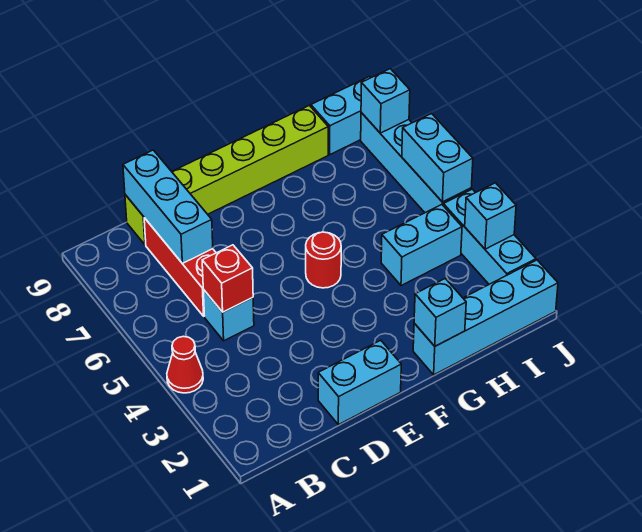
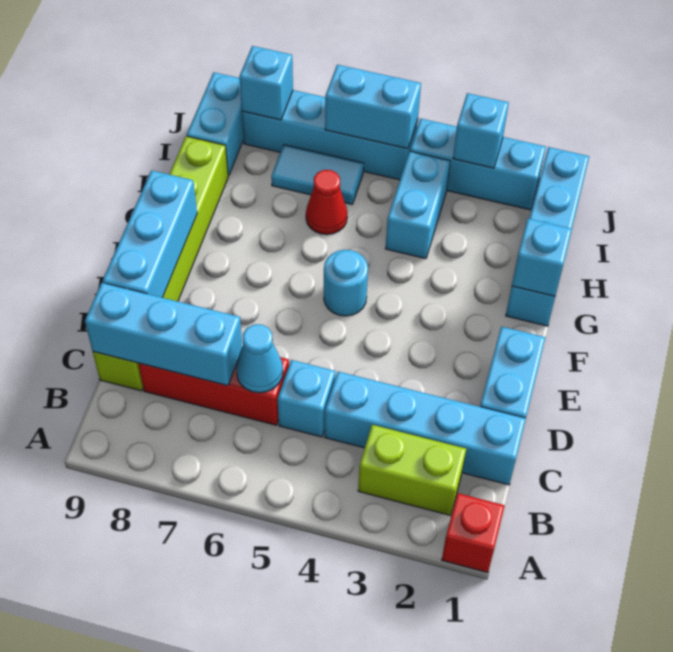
red 1x1 cone [167,336,203,393] -> red 1x1 cone moved to [306,170,347,235]
none -> lime 1x2 brick [358,425,466,516]
none -> cyan 1x4 brick [325,372,526,485]
red 1x1 brick [202,245,253,312] -> red 1x1 brick moved to [442,493,505,573]
none -> cyan 1x1 cone [236,324,283,393]
none -> cyan 1x3 brick [102,170,197,298]
red 1x1 round brick [306,232,341,288] -> cyan 1x1 round brick [324,250,368,316]
none -> cyan 1x2 tile [271,145,364,204]

